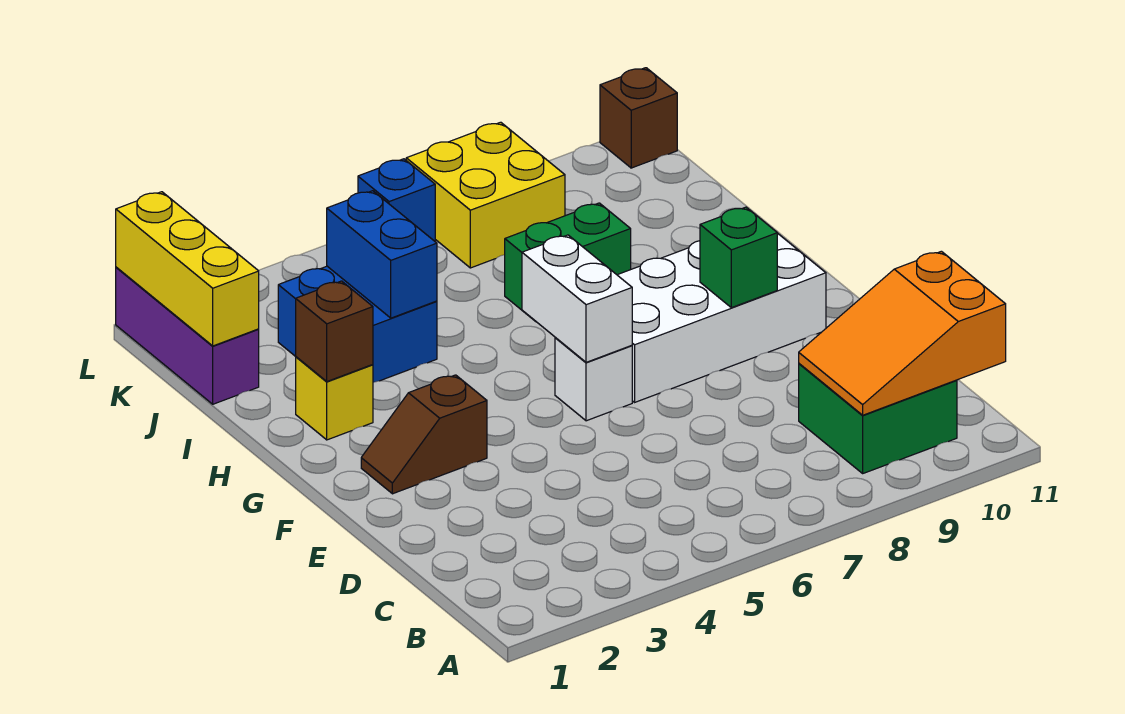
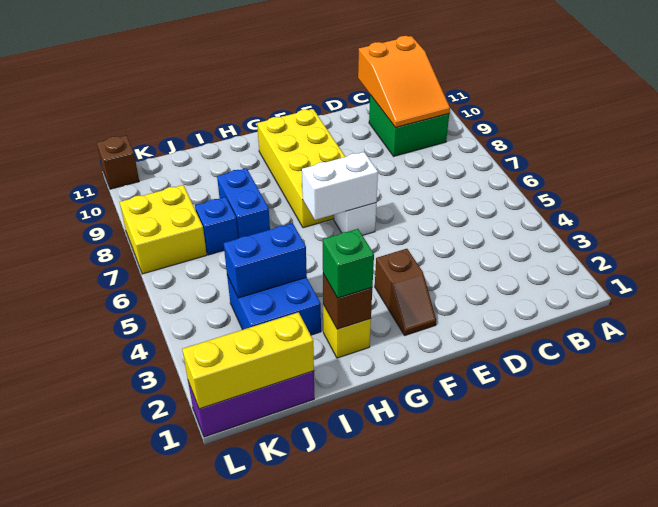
white 2x4 brick [618,233,826,402] -> yellow 2x4 brick [257,109,345,228]
green 1x1 brick [700,207,777,308] -> green 1x1 brick moved to [323,229,374,298]
green 1x2 brick [505,203,631,321] -> blue 1x2 brick [217,168,270,238]
blue 1x1 brick [358,159,435,241] -> blue 1x1 brick moved to [195,197,238,255]

